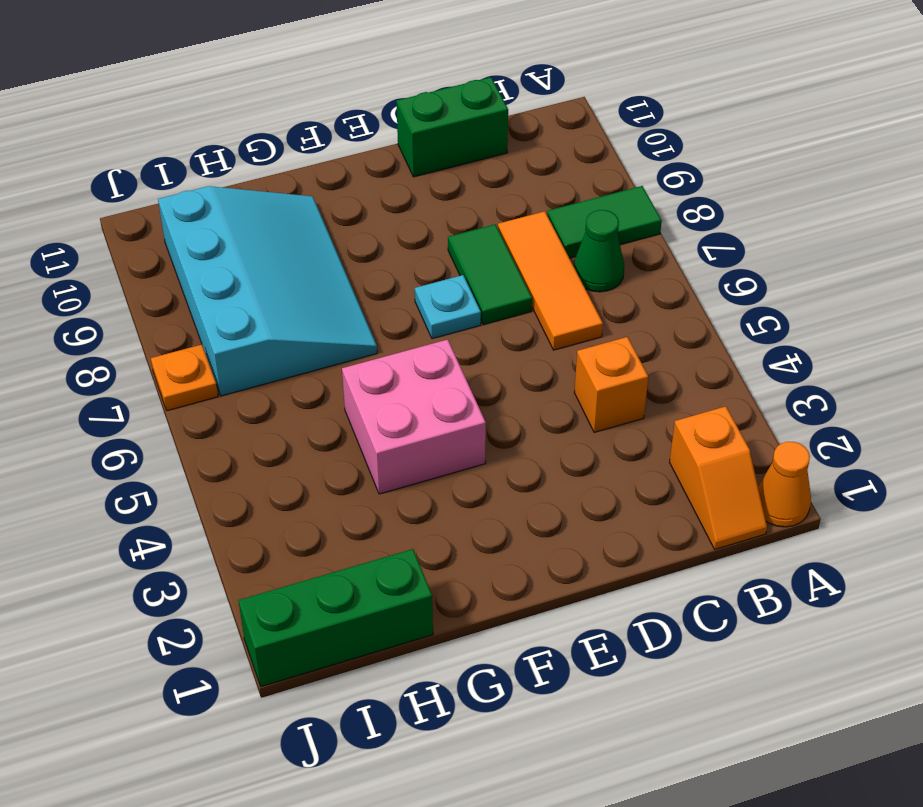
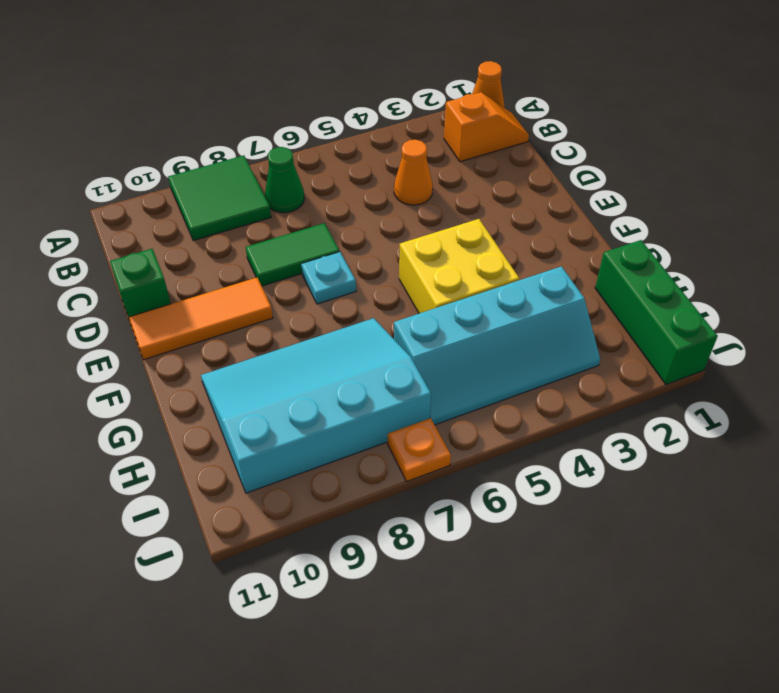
green 1x2 tile [547,186,662,258] -> green 2x2 tile [168,155,271,241]
orange 1x1 brick [574,337,648,432] -> orange 1x1 cone [394,140,433,205]
orange 1x3 tile [498,211,603,350] -> orange 1x3 tile moved to [129,278,273,360]
green 1x2 brick [396,77,508,177] -> green 1x1 brick [110,249,171,317]
pink 2x2 brick [342,339,486,494] -> yellow 2x2 brick [399,219,519,313]
none -> cyan 2x4 slope [394,266,600,425]

